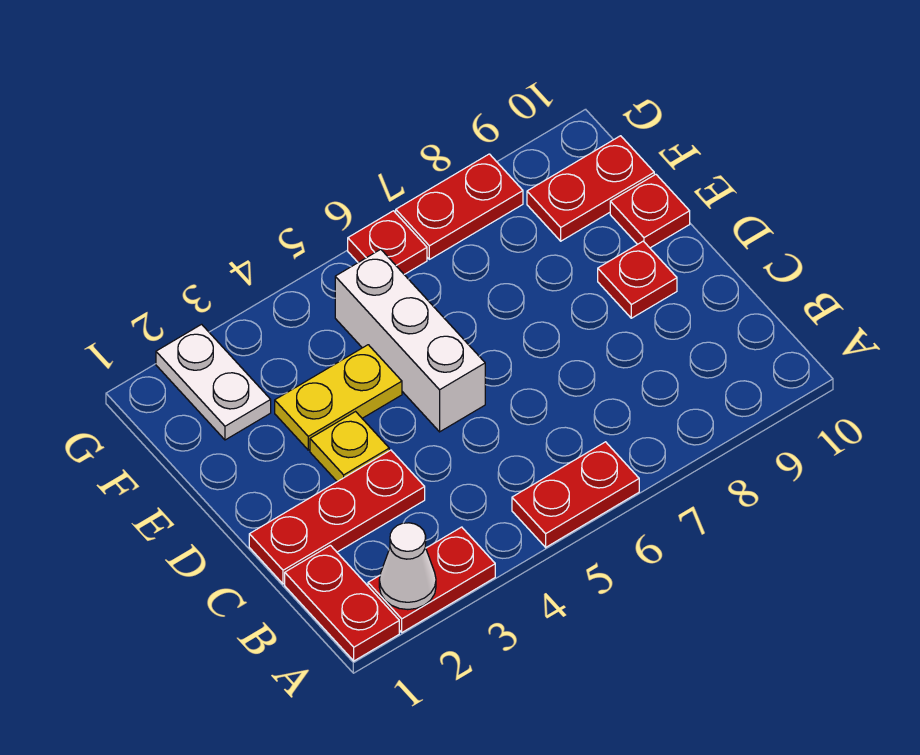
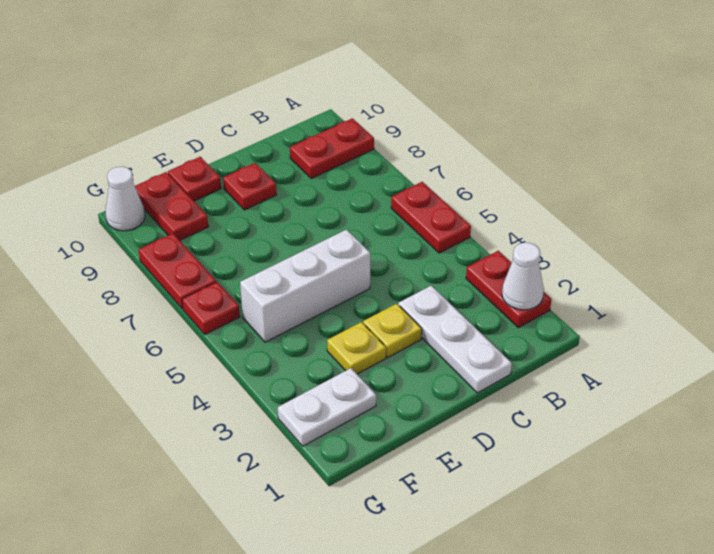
red 1x2 plate [285,545,399,661] -> red 1x2 plate moved to [290,118,374,178]
red 1x3 plate [249,450,425,584] -> white 1x3 plate [398,286,512,393]
yellow 1x2 plate [275,345,402,450] -> yellow 1x1 plate [327,322,386,374]
none -> white 1x1 cone [105,167,145,231]

